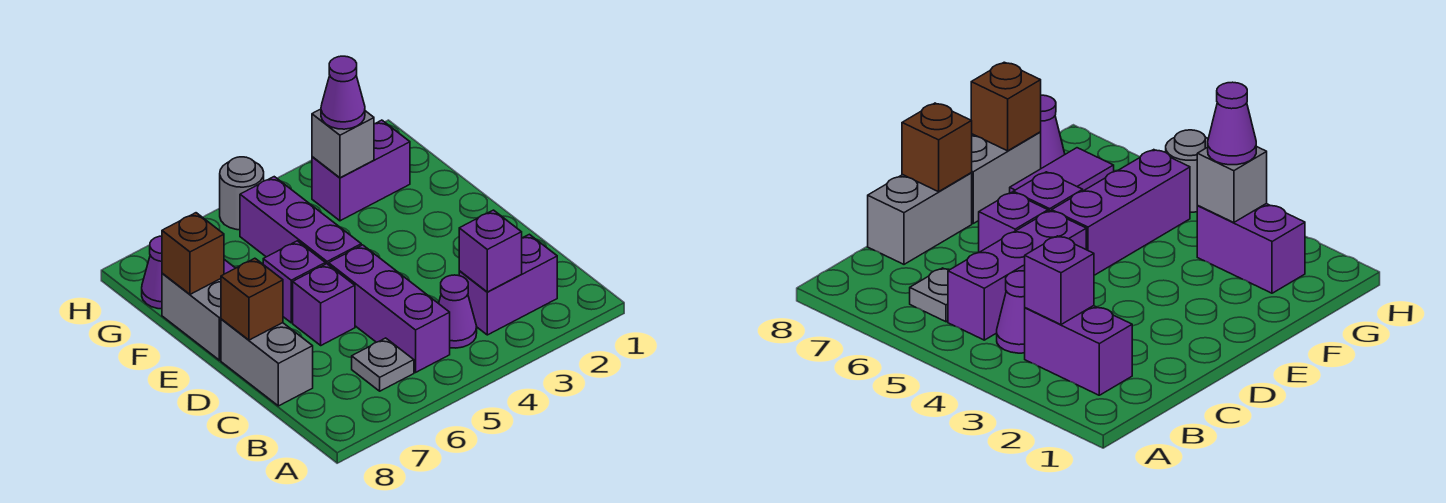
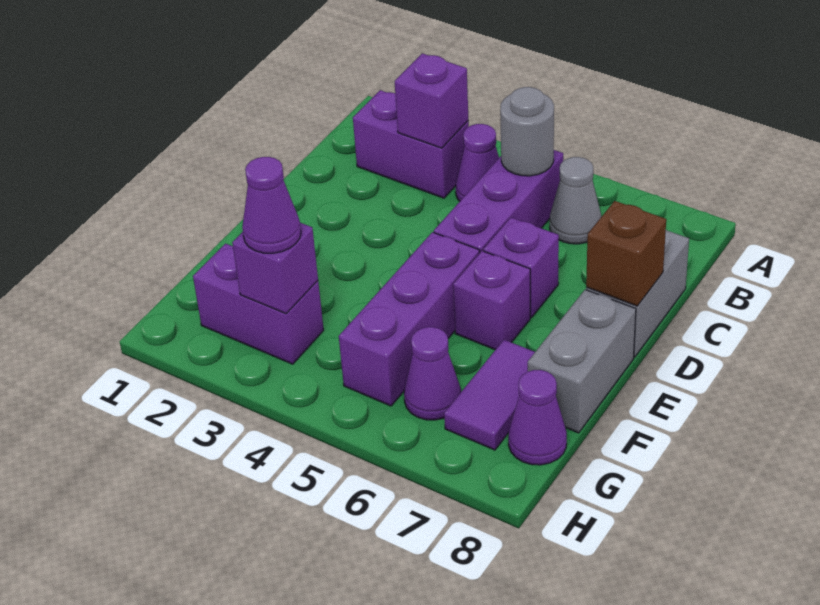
grey 1x1 plate [352,338,414,391] -> grey 1x1 cone [550,157,602,244]
brown 1x1 brick [162,213,224,294] -> none
grey 1x1 brick [312,109,374,178] -> purple 1x1 brick [232,223,318,314]
none -> purple 1x1 cone [404,327,461,420]
grey 1x1 round brick [220,157,264,230] -> grey 1x1 round brick moved to [500,87,554,176]

